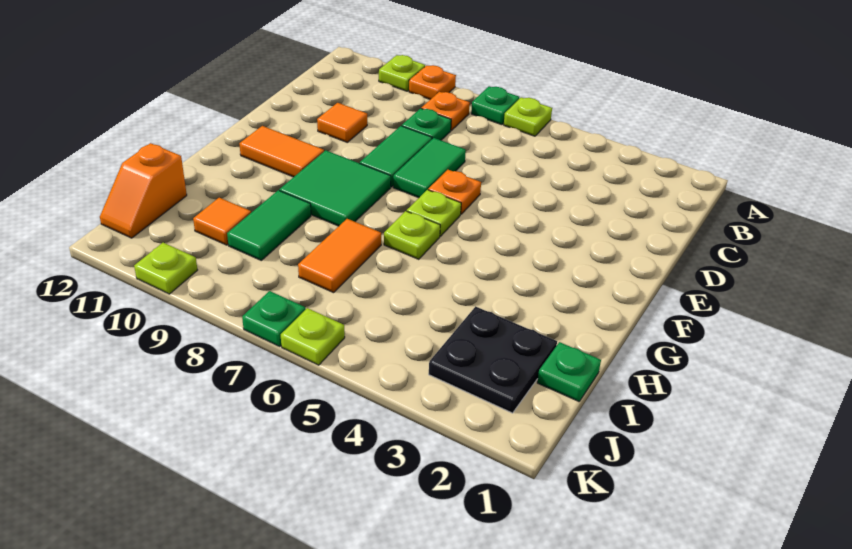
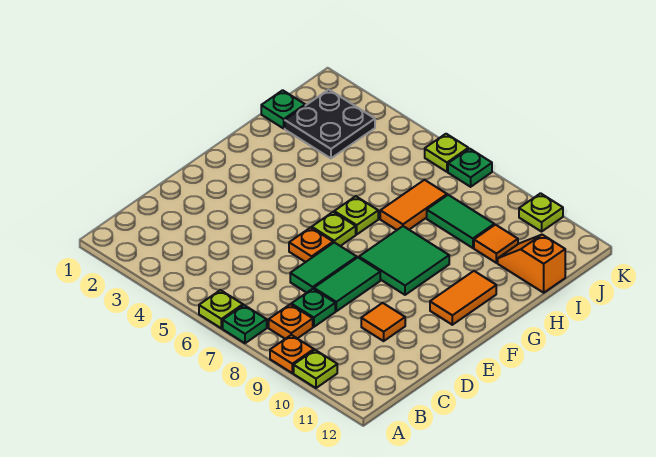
orange 1x2 tile [239,126,324,177] -> orange 1x2 tile turned to [430,271,496,325]
green 1x2 tile [227,190,311,260] -> green 1x2 tile turned to [427,195,494,248]
orange 1x2 slope [100,143,187,238] -> orange 1x2 slope turned to [498,235,565,293]

